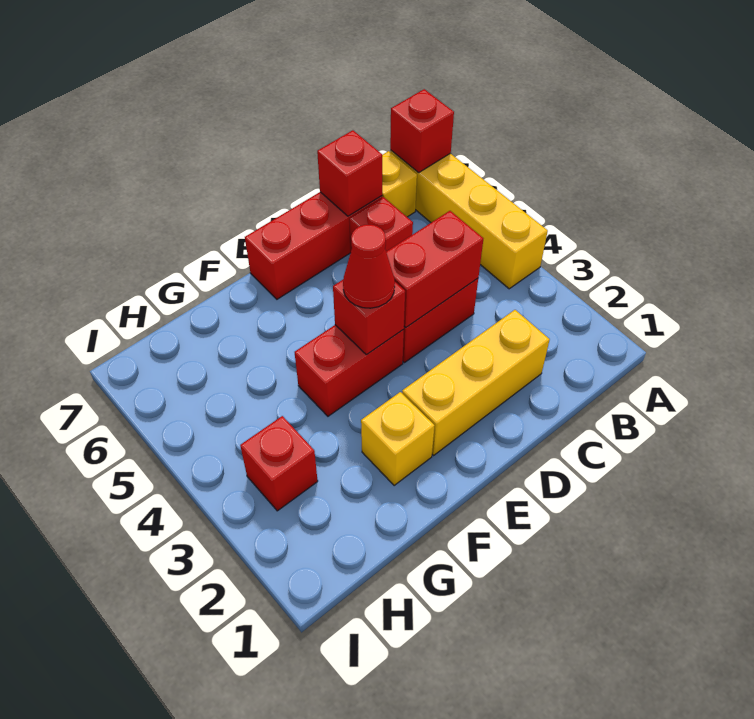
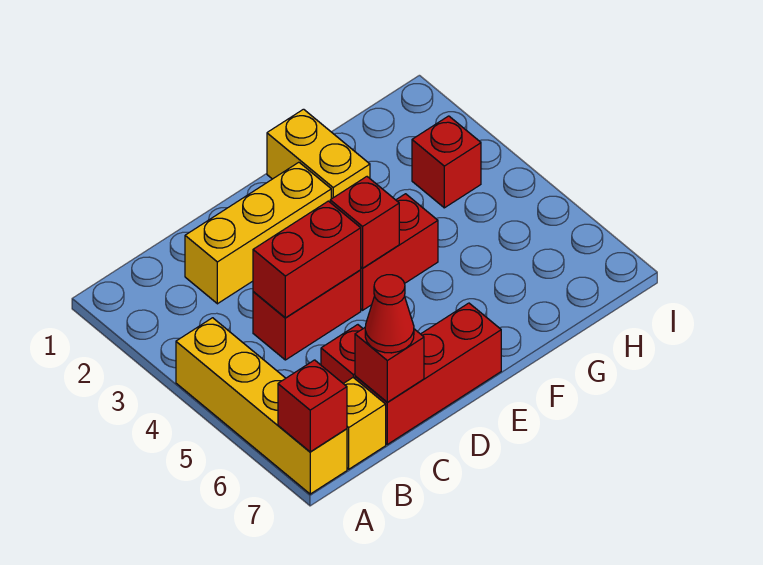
red 1x1 cone [343,225,395,308] -> red 1x1 cone moved to [365,275,414,353]
yellow 1x1 brick [361,392,435,485] -> yellow 1x2 brick [267,109,370,199]

